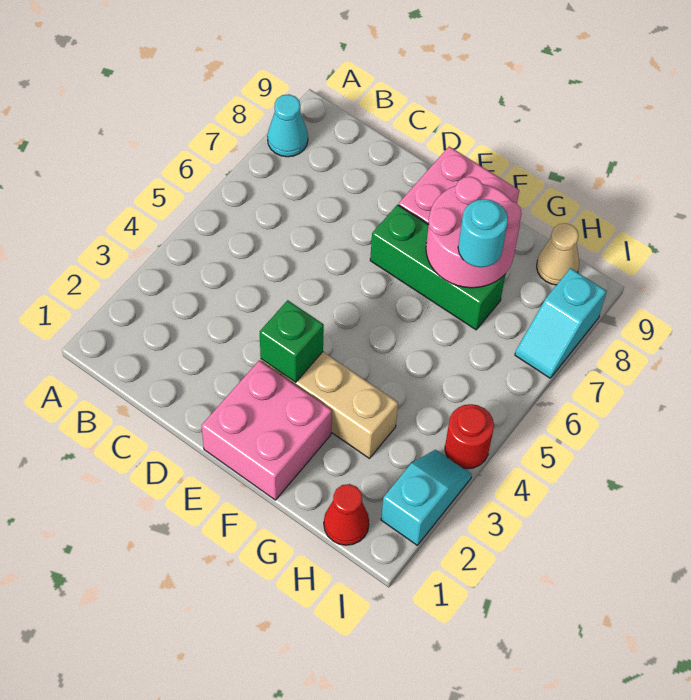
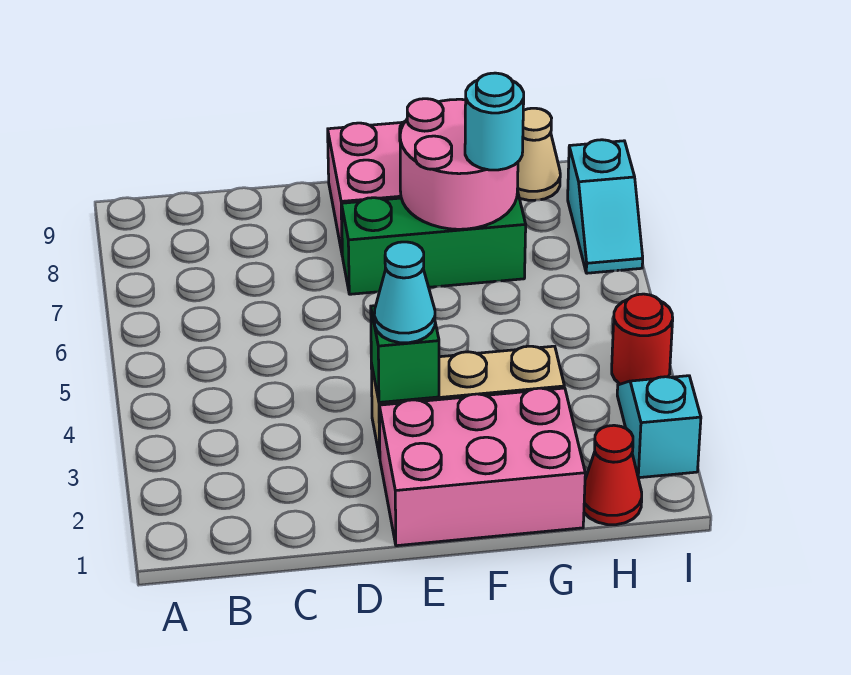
cyan 1x1 cone [267,94,308,157] -> cyan 1x1 cone moved to [374,242,435,343]
pink 2x2 brick [202,360,332,500] -> pink 2x3 brick [379,388,585,546]

